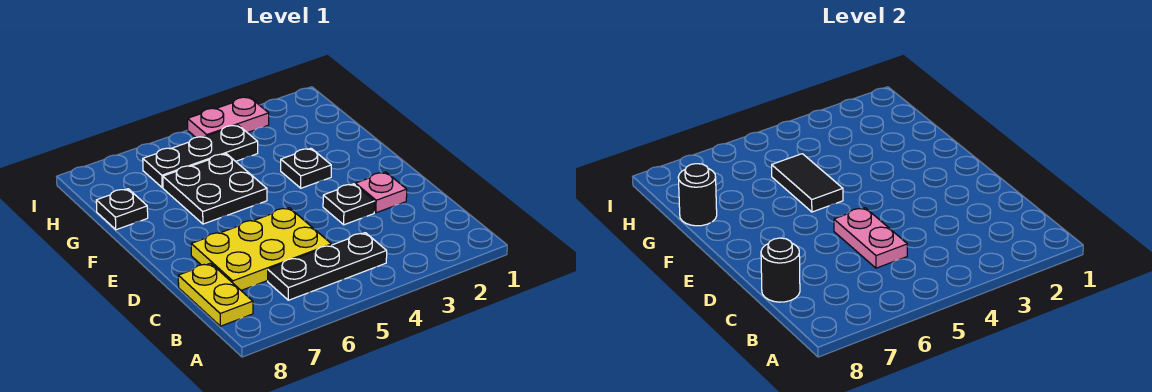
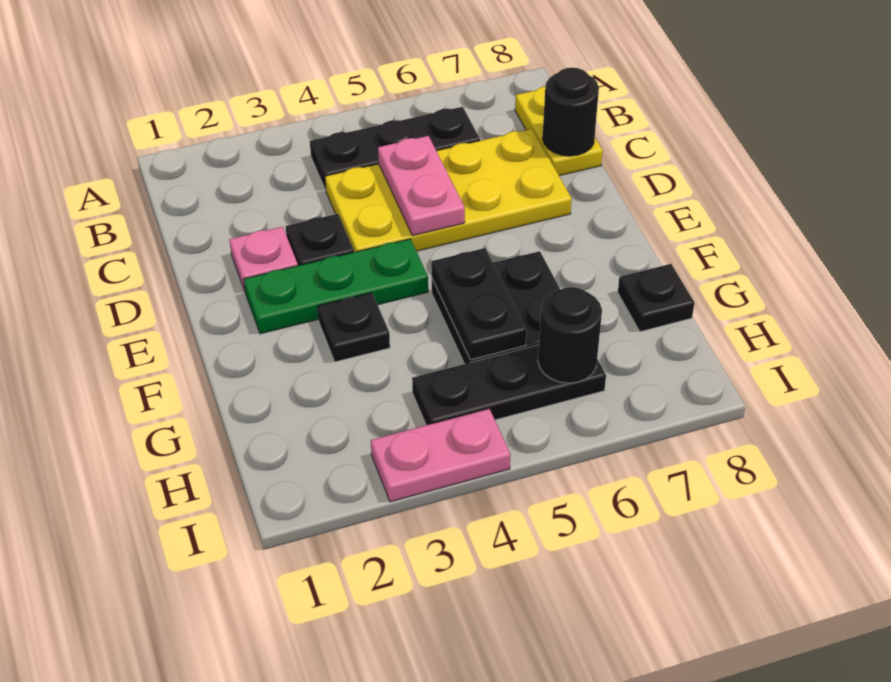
yellow 2x3 plate [191,208,331,290] -> yellow 2x4 plate [325,129,572,252]
none -> green 1x3 plate [244,239,428,334]
black 1x2 tile [772,154,843,212] -> black 1x2 plate [432,248,526,360]
black 1x1 round brick [678,164,717,226] -> black 1x1 round brick moved to [538,287,602,383]

